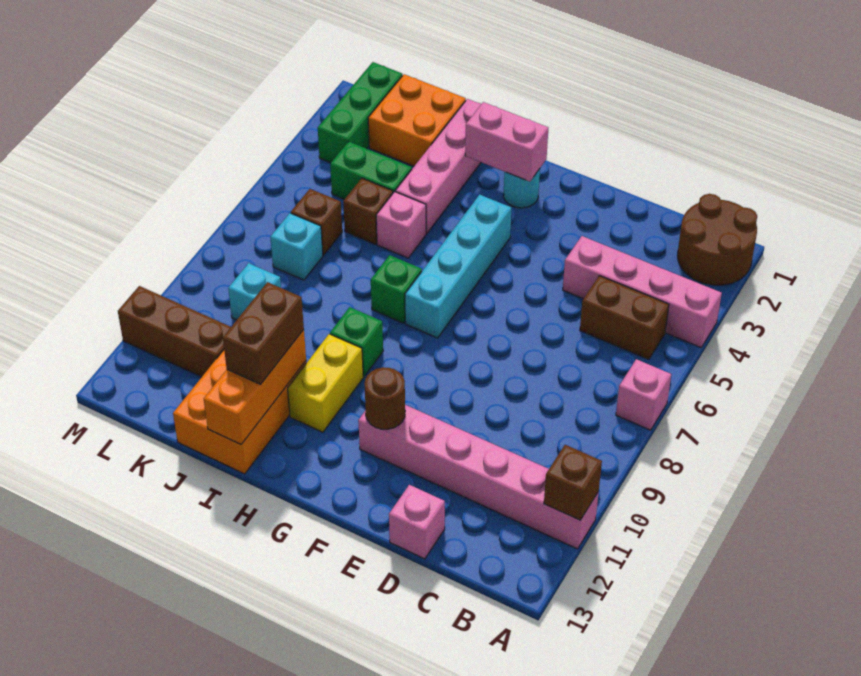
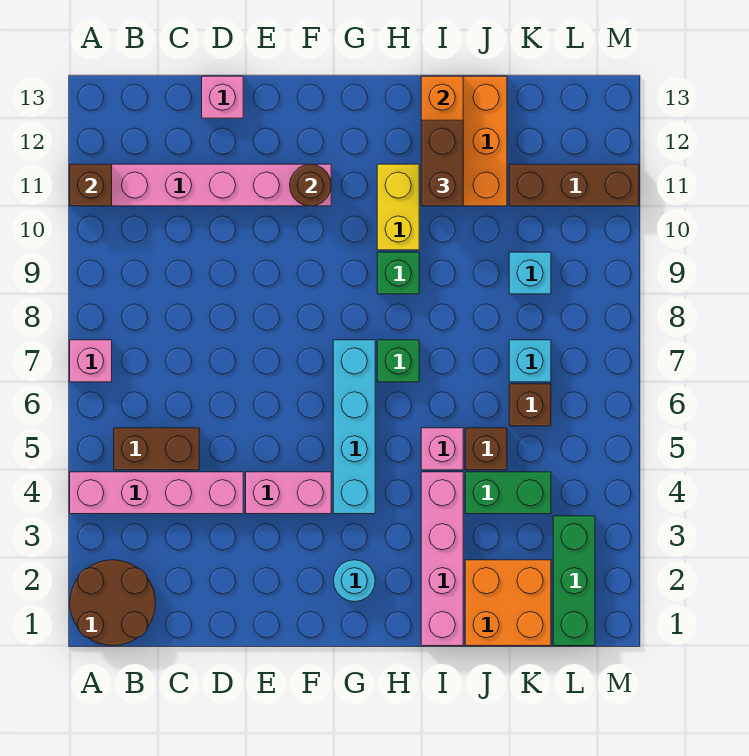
pink 1x2 brick [465,102,548,182] -> pink 1x2 brick moved to [246,472,331,514]

